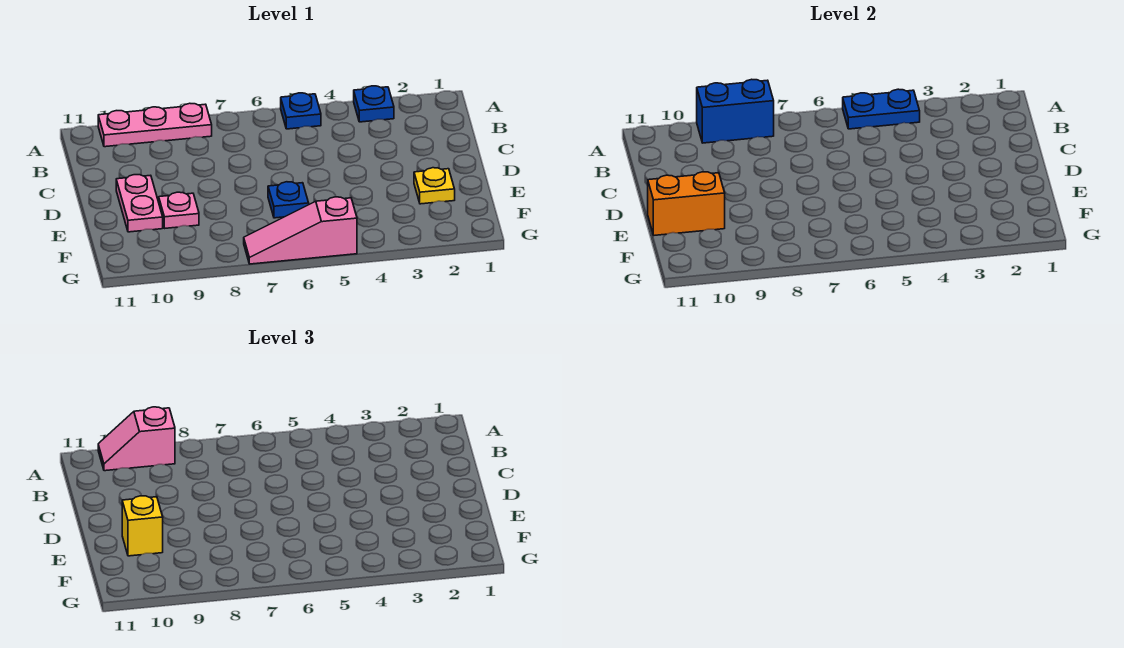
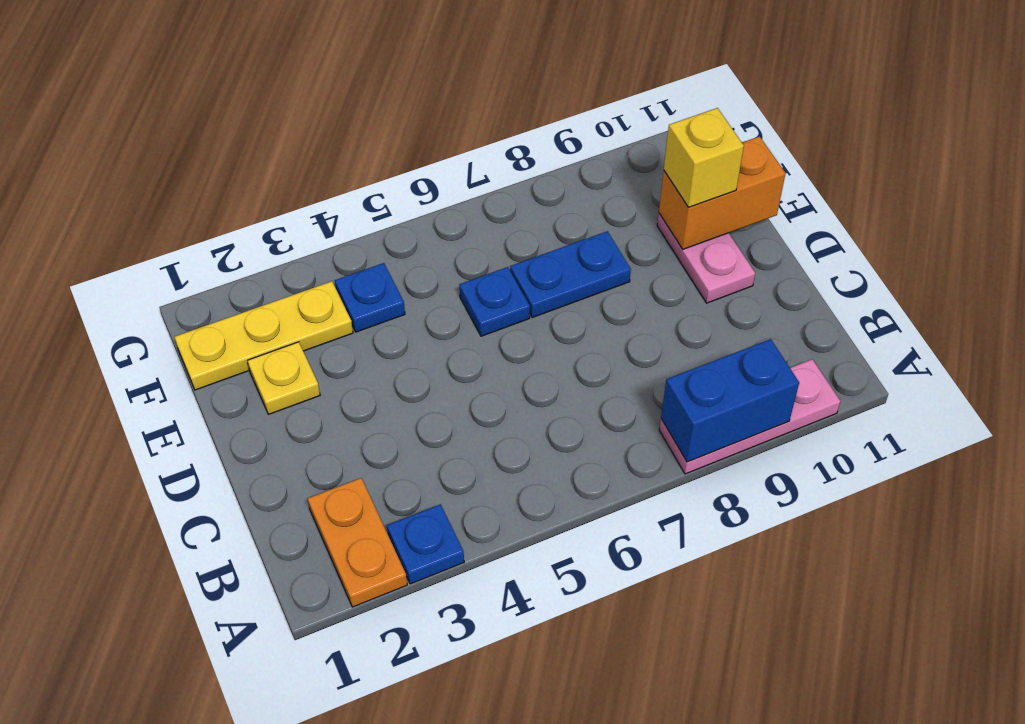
none -> orange 1x2 plate [308,478,407,607]
blue 1x2 plate [843,89,920,129] -> blue 1x2 plate moved to [510,231,631,318]
blue 1x1 plate [281,93,321,129] -> blue 1x1 plate moved to [335,263,405,332]
pink 1x2 slope [98,407,175,471] -> none
pink 1x1 plate [159,192,199,228] -> none
none -> yellow 1x3 plate [174,281,353,390]
pink 1x3 slope [244,197,357,264] -> none

